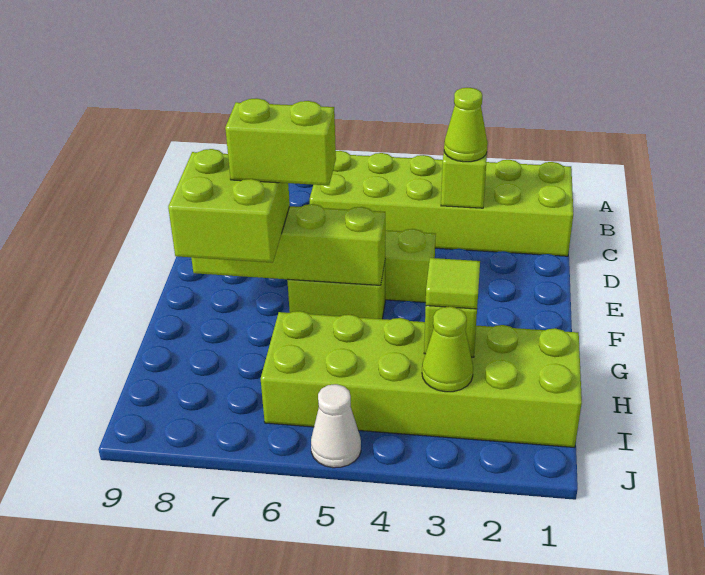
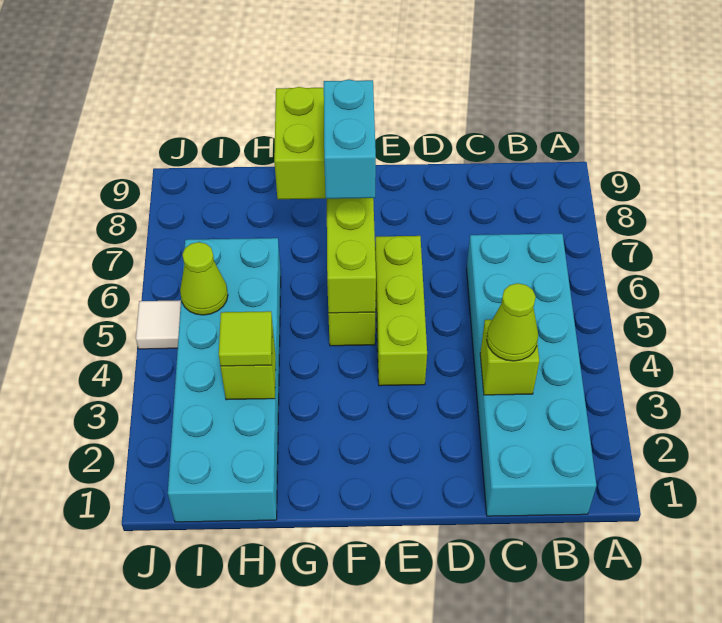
lime 2x6 brick [310,151,573,256] -> cyan 2x6 brick [467,234,596,516]
lime 1x2 brick [225,98,336,185] -> cyan 1x2 brick [324,80,376,199]
lime 2x6 brick [261,311,582,447] -> cyan 2x6 brick [168,238,281,522]
lime 1x1 cone [422,307,473,392] -> lime 1x1 cone moved to [180,242,228,315]
white 1x1 cone [311,384,361,468] -> white 1x1 tile [136,300,181,349]

